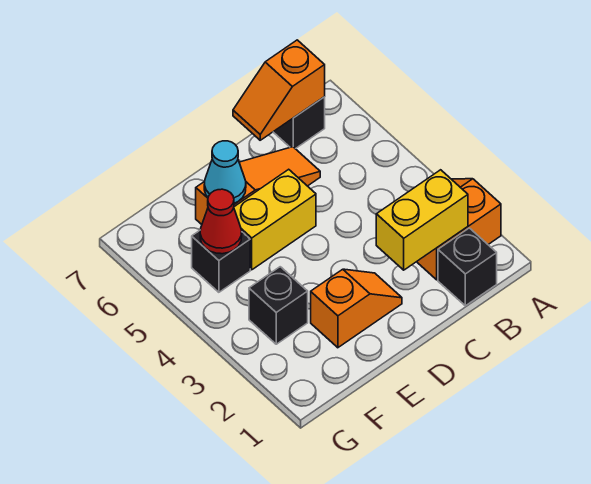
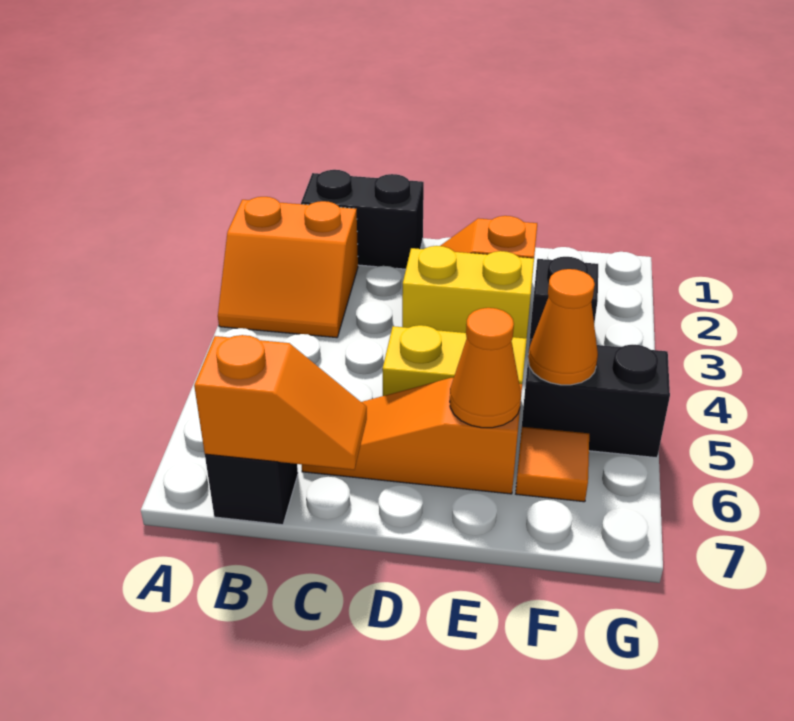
black 1x1 brick [438,228,497,306] -> black 1x2 brick [301,170,424,269]
yellow 1x2 brick [376,170,468,270] -> yellow 1x2 brick moved to [402,246,534,339]
cyan 1x1 cone [204,141,246,203] -> orange 1x1 cone [450,308,521,428]
black 1x1 brick [192,231,250,292] -> black 1x2 brick [522,339,670,458]
red 1x1 cone [200,189,242,254] -> orange 1x1 cone [528,269,598,385]
none -> orange 1x1 tile [516,427,589,502]

